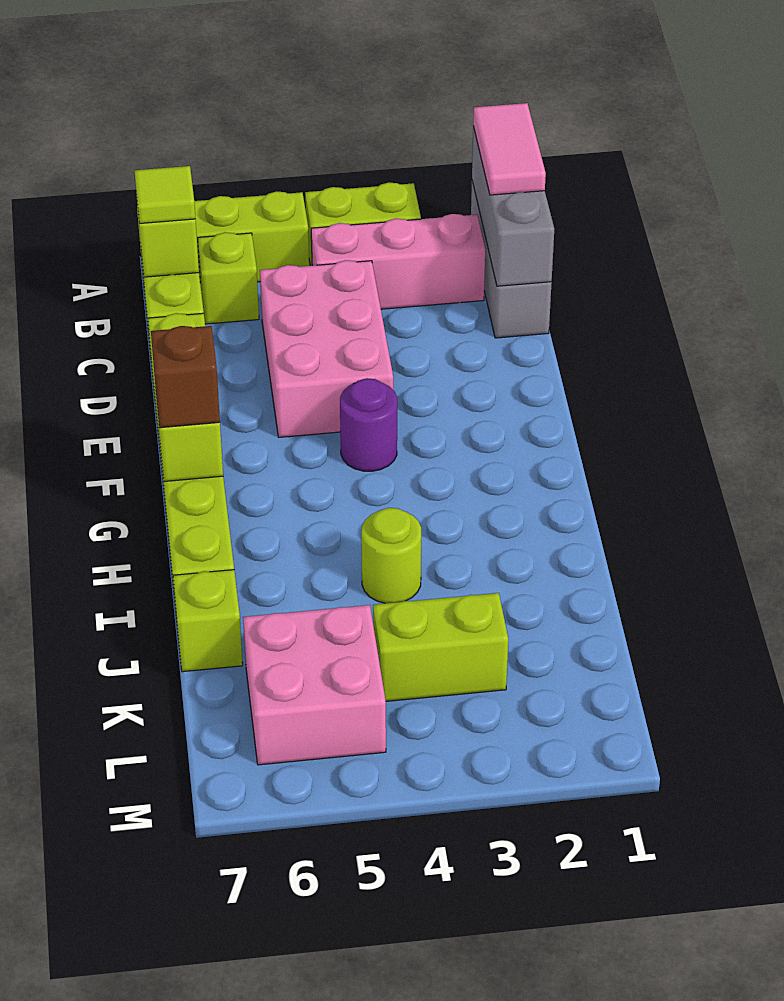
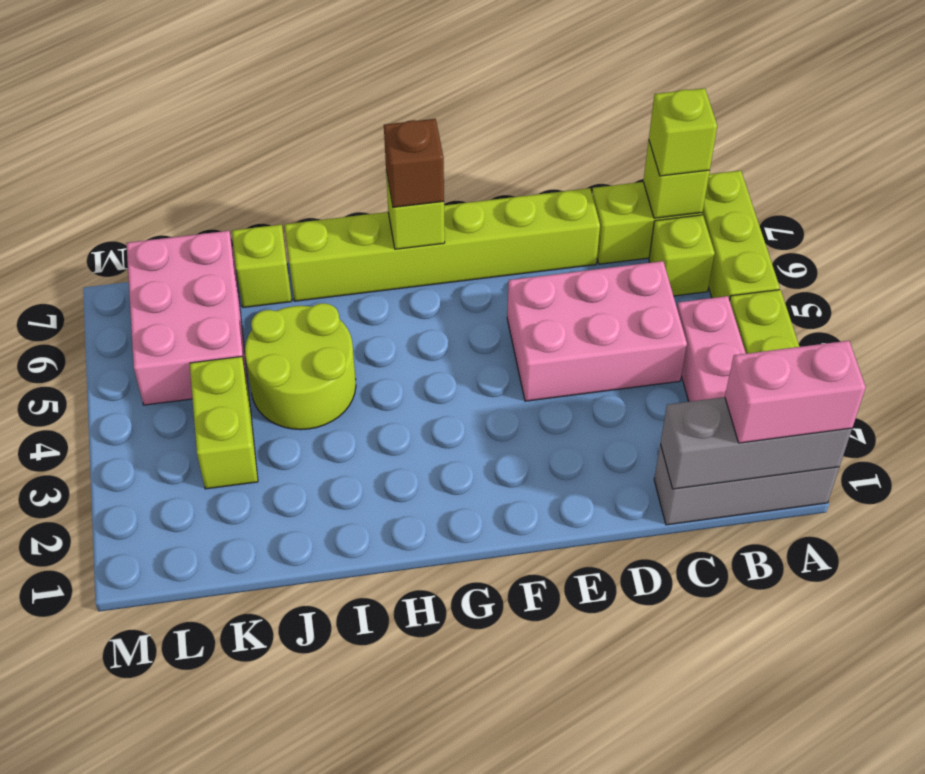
pink 1x2 tile [473,103,546,195] -> pink 1x2 brick [725,341,866,443]
lime 1x1 tile [134,166,195,224] -> lime 1x1 brick [649,88,717,176]
purple 1x1 round brick [340,378,397,471] -> none
lime 1x1 round brick [361,508,421,603] -> lime 2x2 round brick [245,303,356,430]
pink 2x2 brick [243,605,386,765] -> pink 2x3 brick [126,231,248,405]

